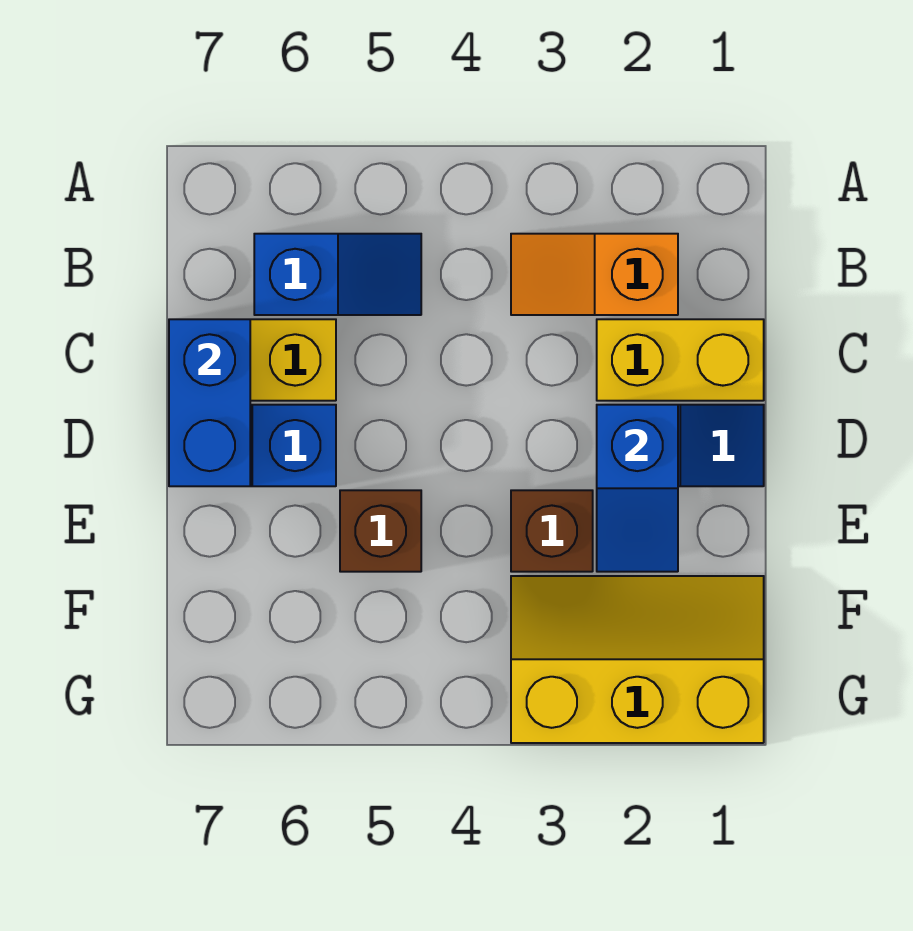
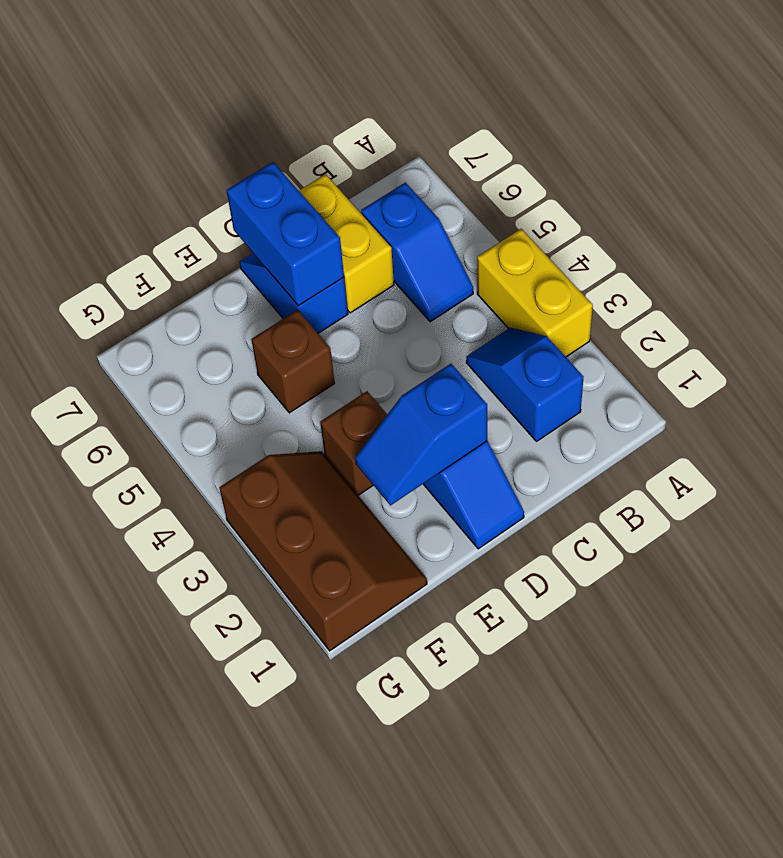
orange 1x2 slope [511,234,678,315] -> blue 1x2 slope [466,328,583,441]
yellow 1x2 brick [597,319,764,401] -> yellow 1x2 brick moved to [477,229,593,357]
blue 1x2 brick [169,319,250,486] -> blue 1x2 brick turned to [227,162,344,306]
yellow 2x3 slope [511,576,764,743] -> brown 2x3 slope [219,451,427,651]

